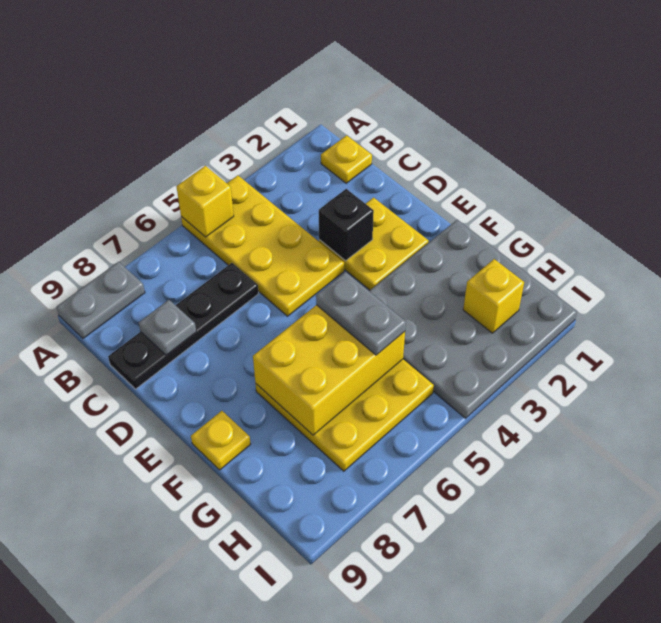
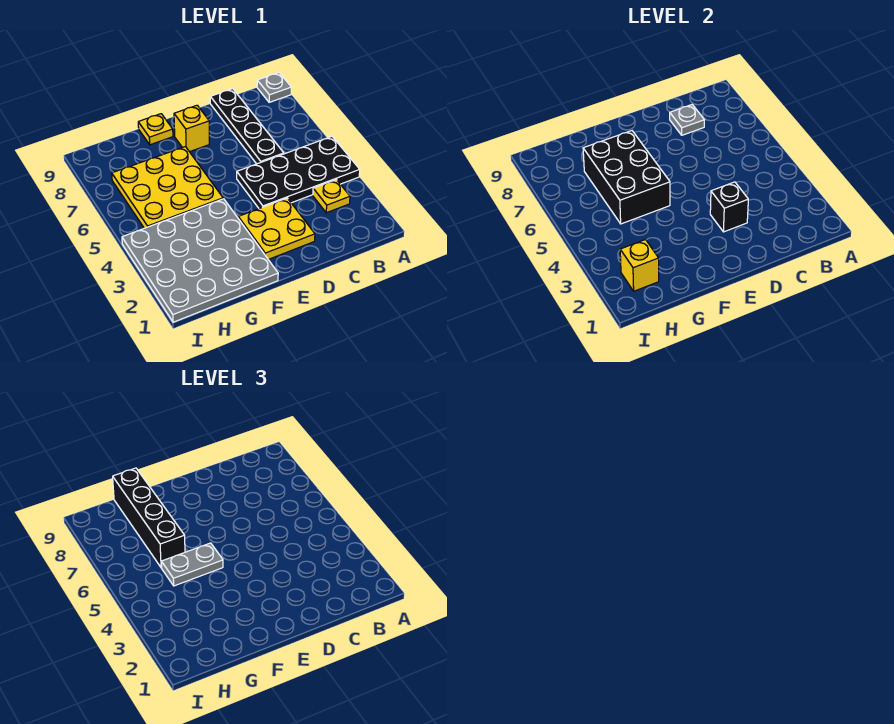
yellow 2x4 plate [181,175,344,316] -> black 2x4 plate [237,137,360,208]
yellow 1x1 brick [177,166,234,237] -> yellow 1x1 brick moved to [174,105,209,152]
grey 1x2 plate [56,262,145,338] -> grey 1x1 plate [257,73,291,102]
yellow 1x1 plate [321,135,372,183] -> yellow 1x1 plate moved to [313,180,350,213]
yellow 2x3 brick [253,305,405,435] -> black 2x3 brick [583,131,670,224]
none -> black 1x4 brick [113,468,185,568]

